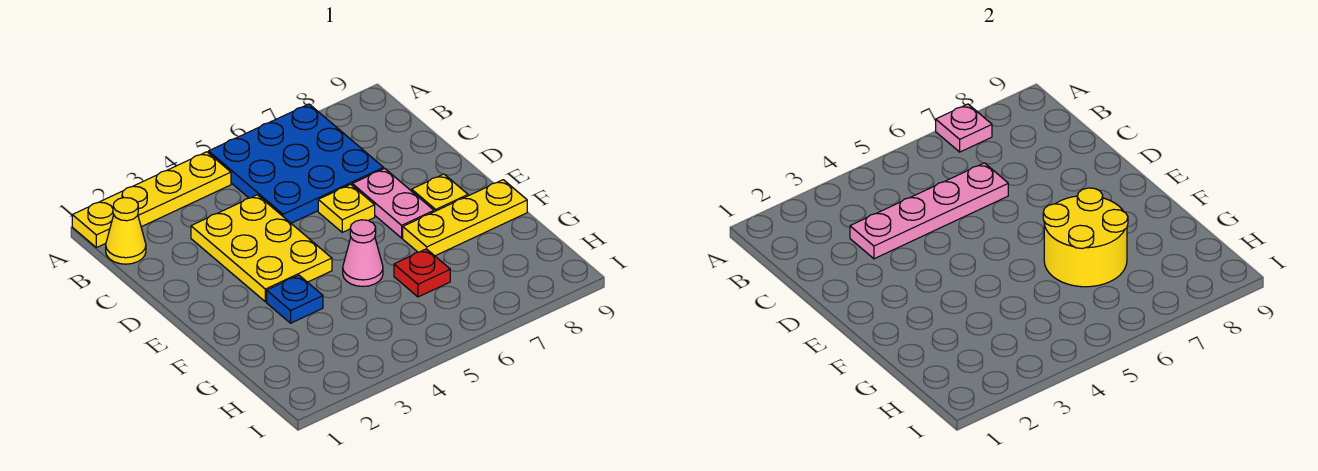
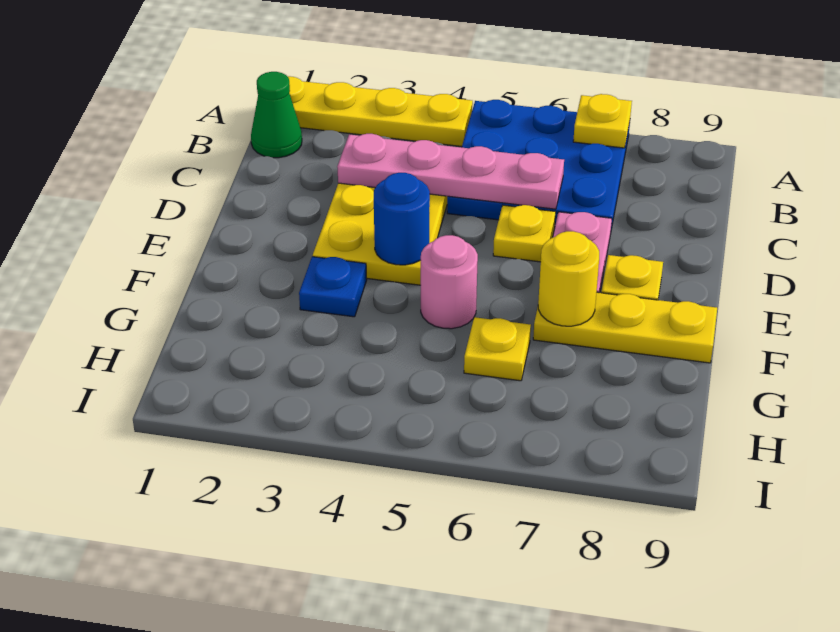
pink 1x1 plate [936,104,992,152] -> yellow 1x1 plate [573,94,632,148]
yellow 1x1 cone [106,198,146,264] -> green 1x1 cone [251,72,302,158]
none -> blue 1x1 round brick [374,173,430,265]
pink 1x1 cone [343,220,383,286] -> pink 1x1 round brick [421,235,478,329]
yellow 2x2 round brick [1043,188,1128,287] -> yellow 1x1 round brick [538,231,599,326]
red 1x1 plate [394,249,450,297] -> yellow 1x1 plate [464,317,531,381]

